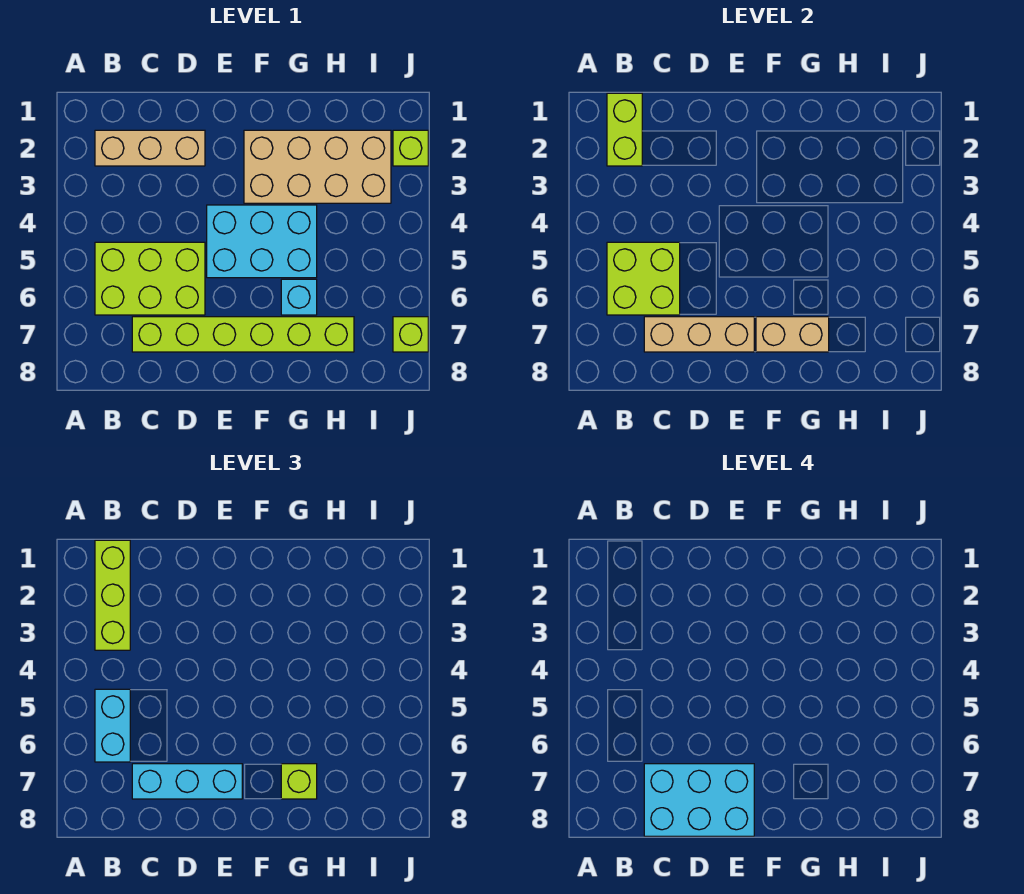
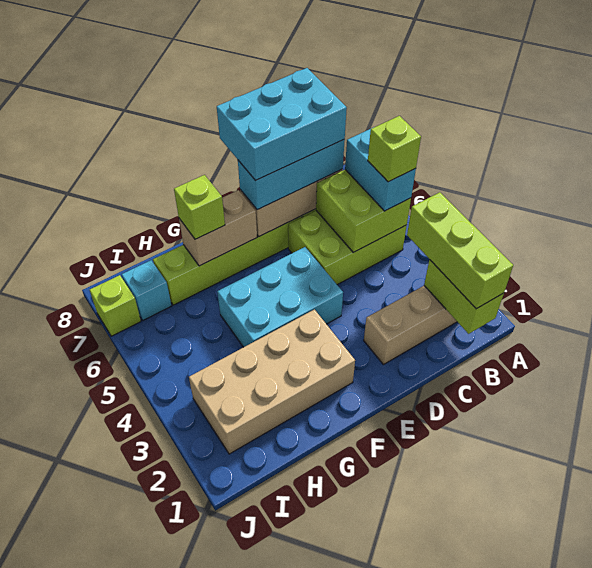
cyan 1x1 brick [281,279,317,315] -> cyan 1x1 brick moved to [122,260,172,320]
lime 1x1 brick [393,130,428,166] -> lime 1x1 brick moved to [368,116,421,182]

